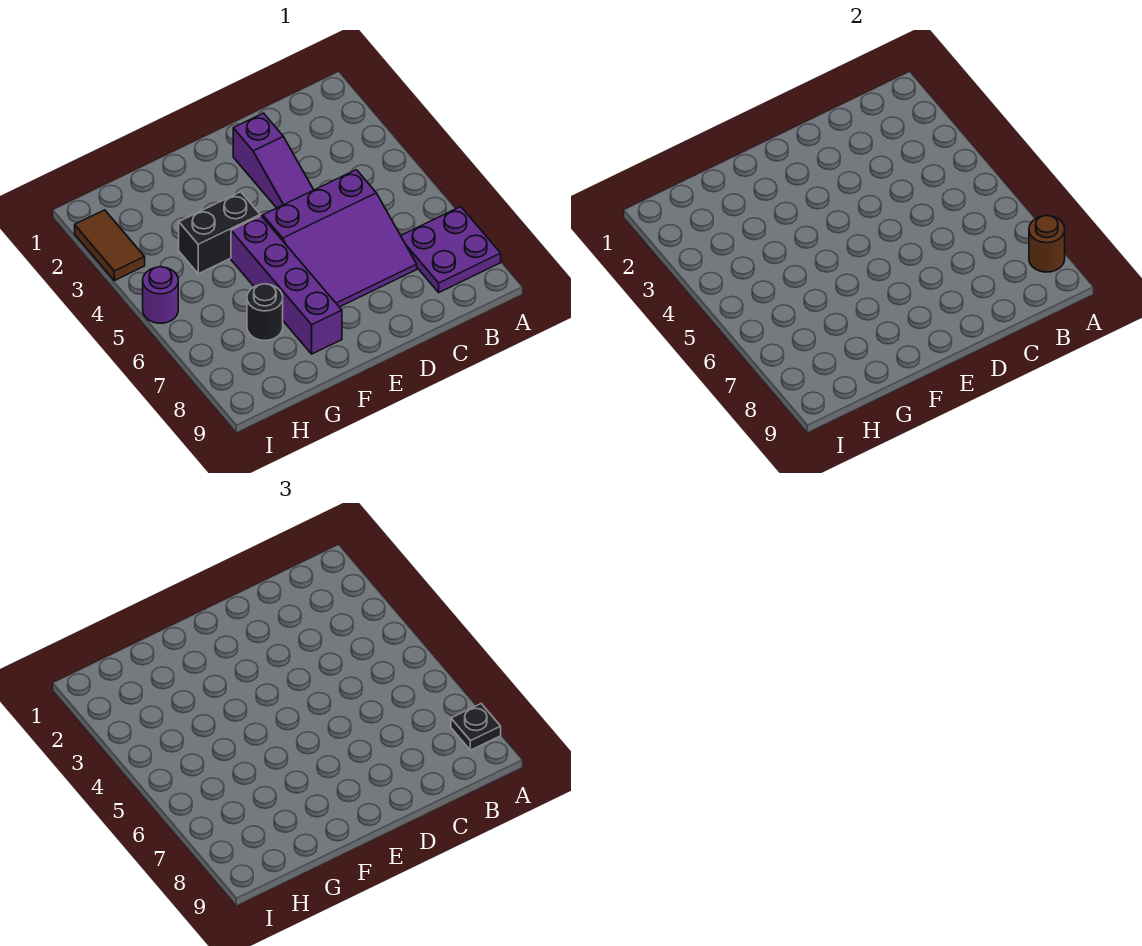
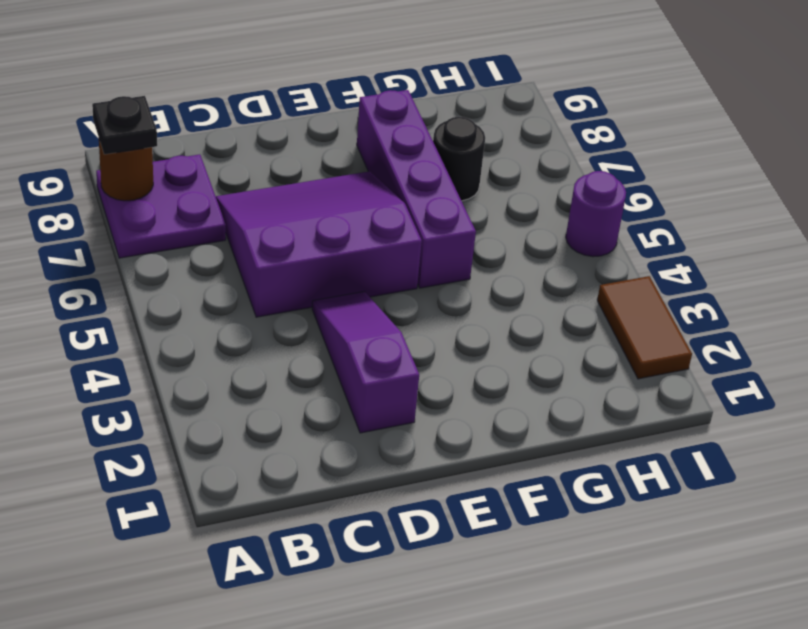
black 1x2 brick [179,192,260,274] -> none

